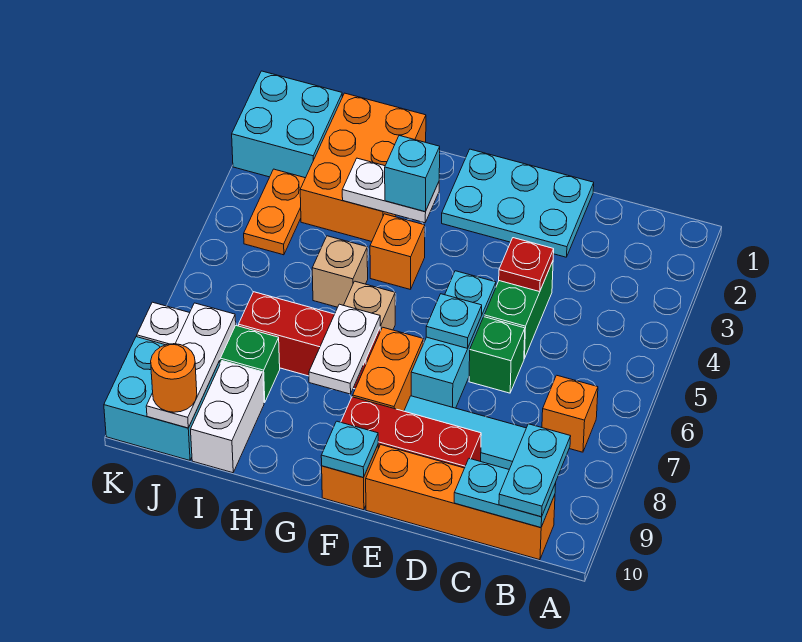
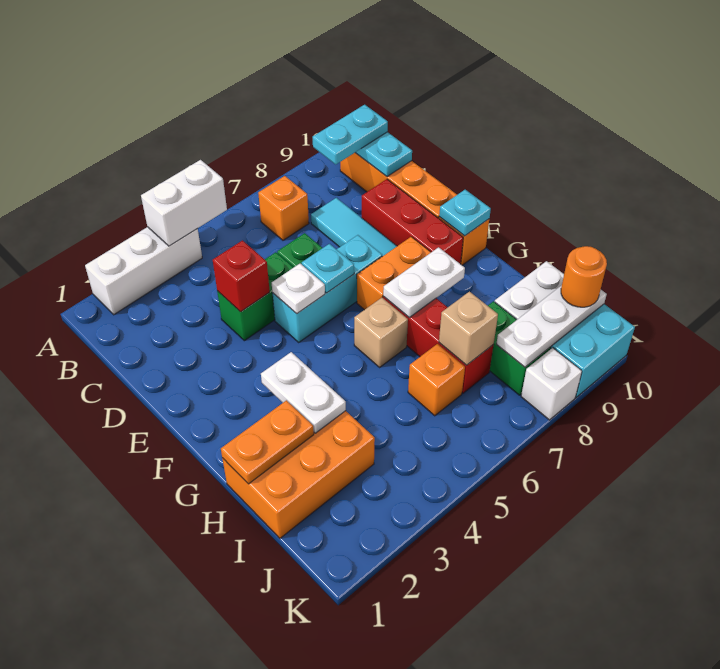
none -> white 1x3 brick [85,227,202,315]
none -> white 1x2 brick [141,160,227,246]
cyan 2x3 plate [442,149,594,257] -> none
red 1x1 plate [499,238,554,292] -> red 1x1 brick [213,241,270,312]
none -> white 1x1 plate [272,264,325,314]
cyan 1x1 brick [385,136,440,212] -> none
orange 1x1 brick [370,214,425,290] -> orange 1x1 brick moved to [408,344,465,416]
tan 1x1 brick [312,236,368,307] -> tan 1x1 brick moved to [439,292,498,365]
cyan 2x2 brick [232,71,342,178] -> none
orange 1x2 plate [244,169,305,255] -> orange 1x2 plate moved to [221,400,314,484]

